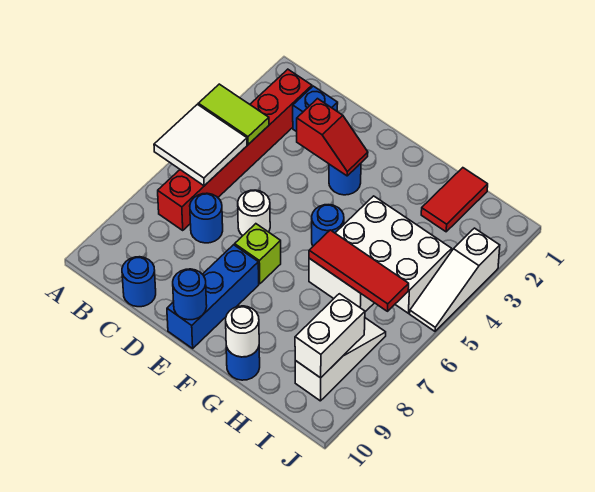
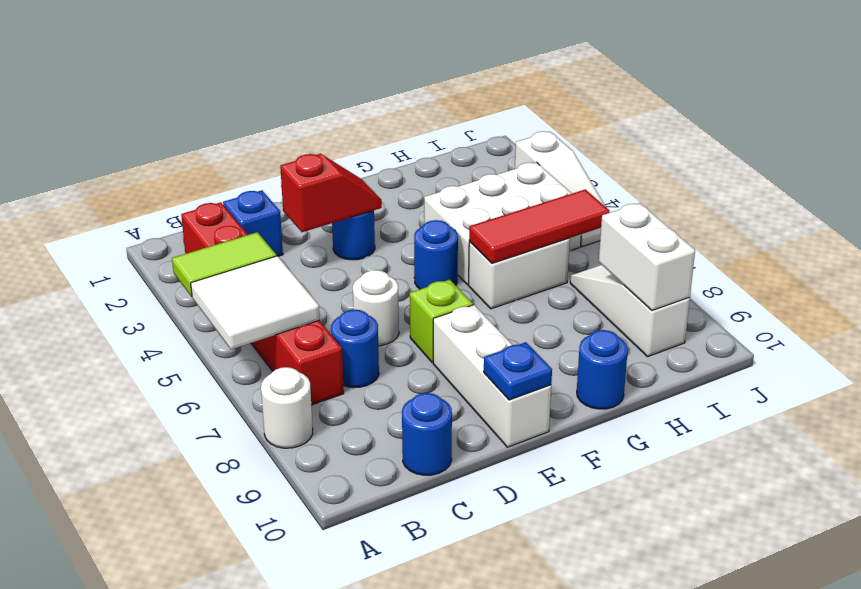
blue 1x3 brick [167,245,259,348] -> white 1x3 brick [433,305,551,447]
blue 1x1 round brick [173,269,207,320] -> blue 1x1 plate [484,342,552,400]
white 1x1 round brick [226,306,259,357] -> white 1x1 round brick moved to [261,367,313,448]
red 1x2 tile [421,168,488,232] -> none

